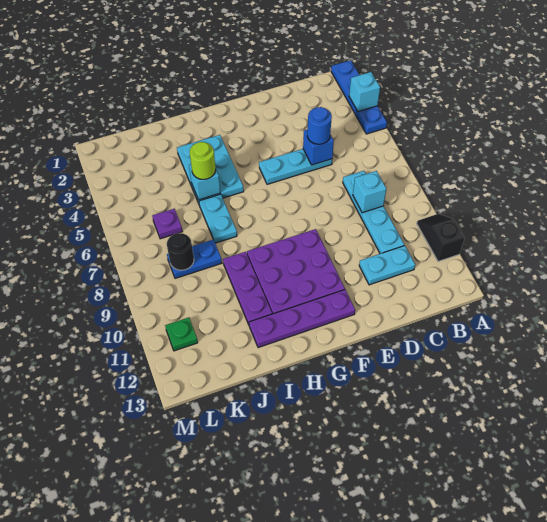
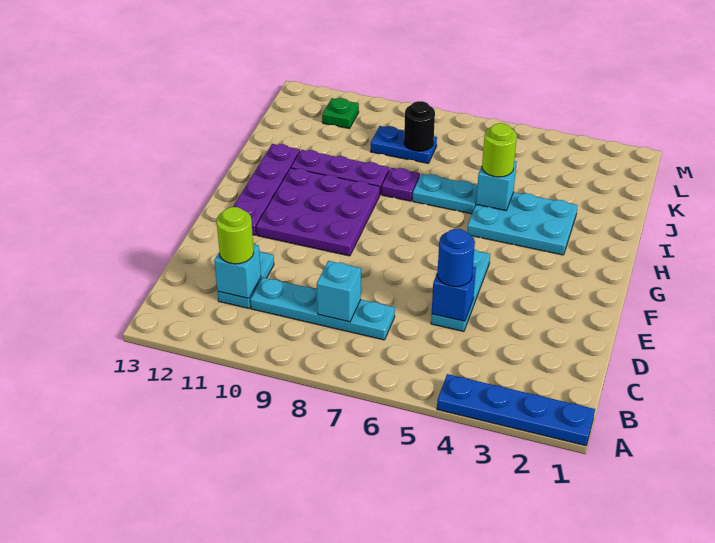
cyan 1x1 brick [349,72,380,112] -> cyan 1x1 brick moved to [214,244,261,298]
black 1x2 slope [417,214,465,261] -> none
none -> lime 1x1 round brick [217,207,254,264]
blue 1x2 plate [167,240,222,278] -> blue 1x2 plate turned to [371,126,437,163]
purple 1x1 plate [152,209,182,239] -> purple 1x1 plate moved to [382,168,420,201]

